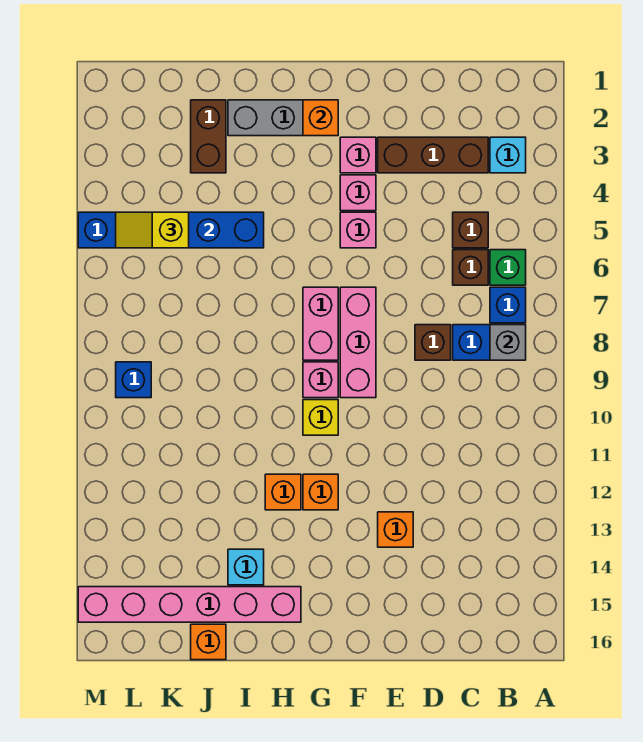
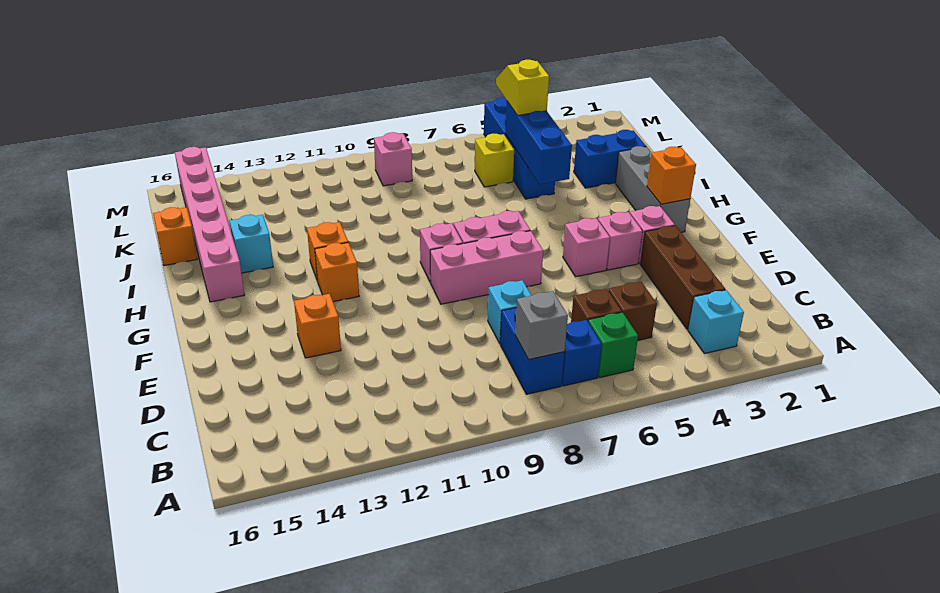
brown 1x1 brick [415,325,451,360] -> cyan 1x1 brick [488,280,532,343]
yellow 1x1 brick [303,400,338,435] -> yellow 1x1 brick moved to [475,134,514,187]
brown 1x2 brick [191,100,226,173] -> blue 1x2 brick [574,130,646,188]
blue 1x1 brick [116,362,151,398] -> pink 1x1 brick [374,132,412,186]

